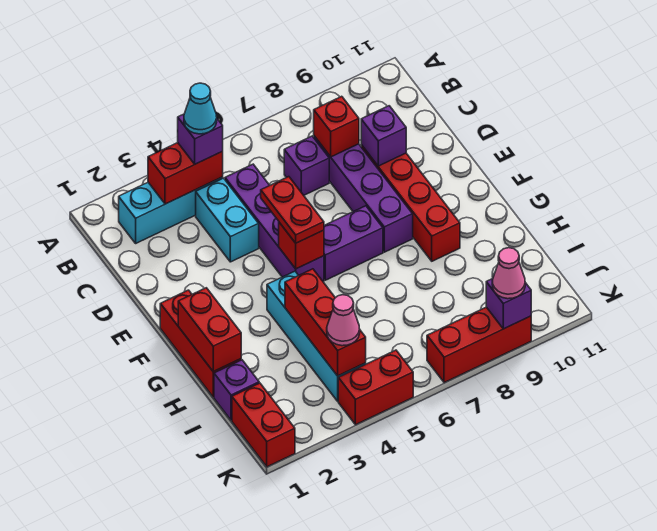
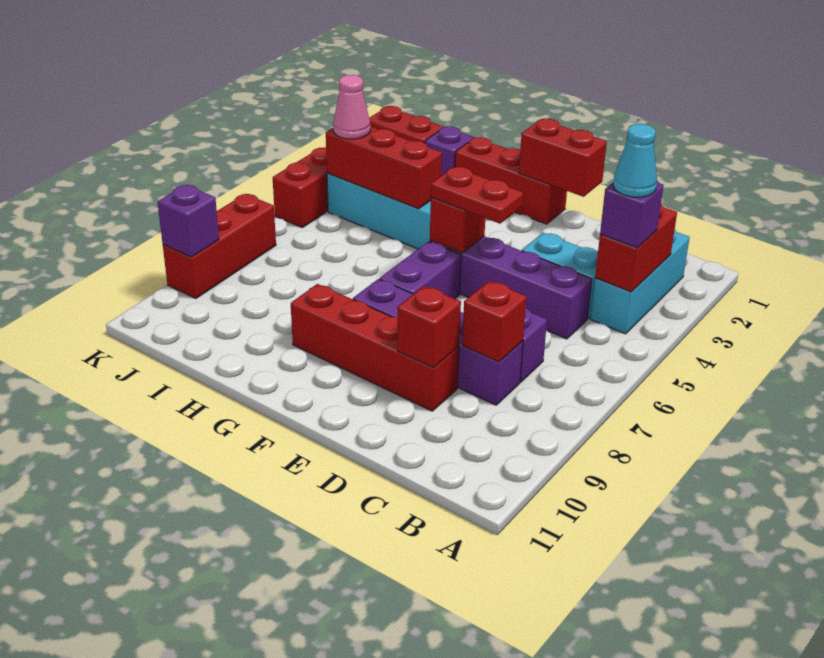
purple 1x1 brick [361,106,406,166] -> red 1x1 brick [397,286,461,368]
red 1x2 brick [178,288,241,372] -> red 1x2 brick moved to [519,118,607,197]
pink 1x1 cone [492,248,525,299] -> none

